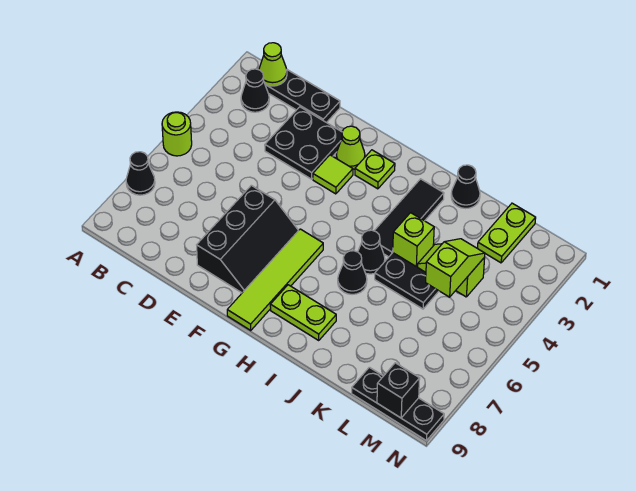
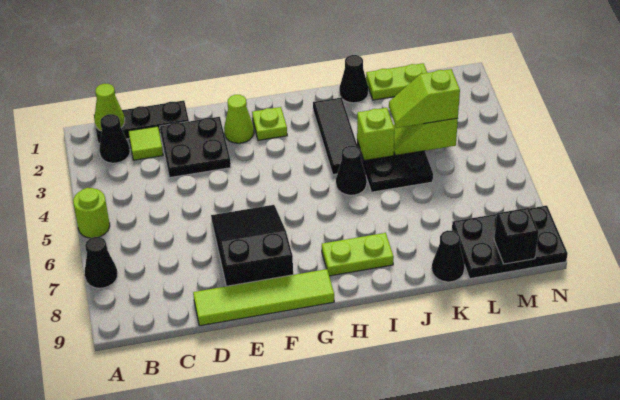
black 2x3 slope [197,185,299,293] -> black 2x3 slope turned to [211,205,293,286]
lime 1x1 tile [313,155,353,194] -> lime 1x1 tile moved to [128,126,163,160]
lime 1x4 tile [227,229,323,330] -> lime 1x4 tile turned to [193,269,334,326]
black 1x1 cone [338,251,367,294] -> black 1x1 cone moved to [432,230,465,282]
lime 1x2 plate [478,203,536,263] -> lime 1x2 plate turned to [366,63,427,100]
lime 1x2 slope [426,239,485,297] -> lime 1x2 slope turned to [389,69,460,128]
black 1x3 plate [352,367,444,441] -> black 2x3 plate [452,206,568,279]

